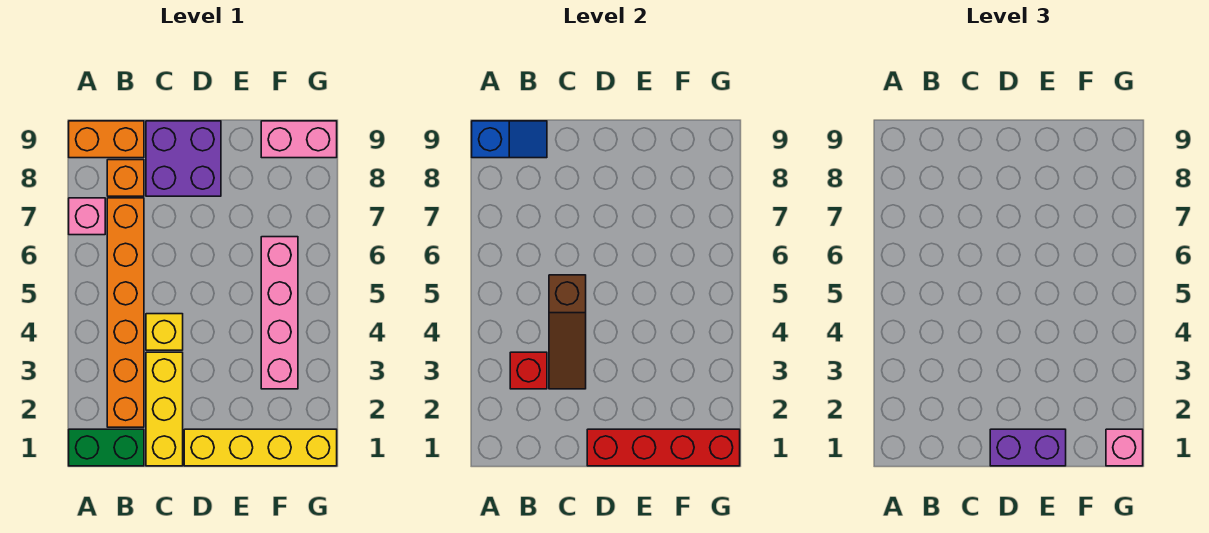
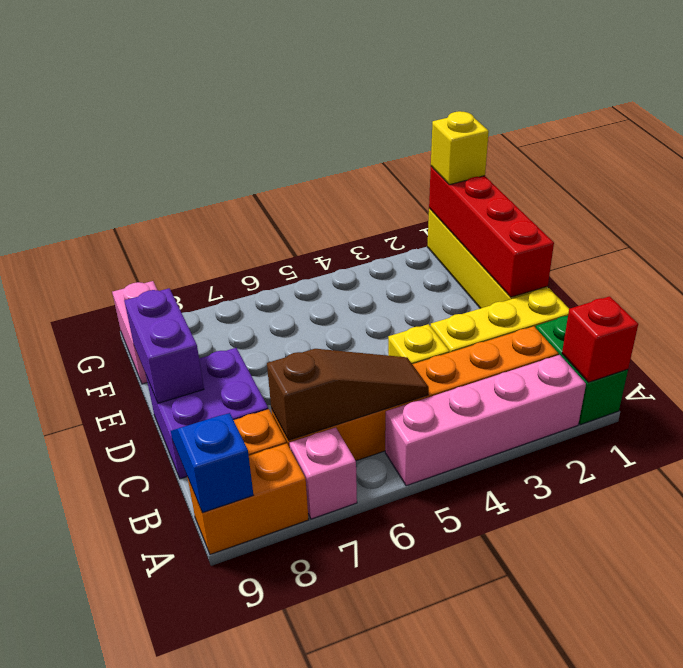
orange 1x2 brick [69,121,144,158] -> orange 1x2 brick turned to [187,443,309,554]
red 1x1 brick [510,352,547,389] -> red 1x1 brick moved to [562,296,638,382]
brown 1x3 slope [549,275,586,389] -> brown 1x3 slope moved to [267,349,429,440]
purple 1x2 brick [990,429,1066,466] -> purple 1x2 brick moved to [124,288,204,403]
pink 1x4 brick [261,237,298,389] -> pink 1x4 brick moved to [385,355,586,486]
pink 1x1 brick [1106,429,1143,466] -> yellow 1x1 brick [431,111,489,185]

